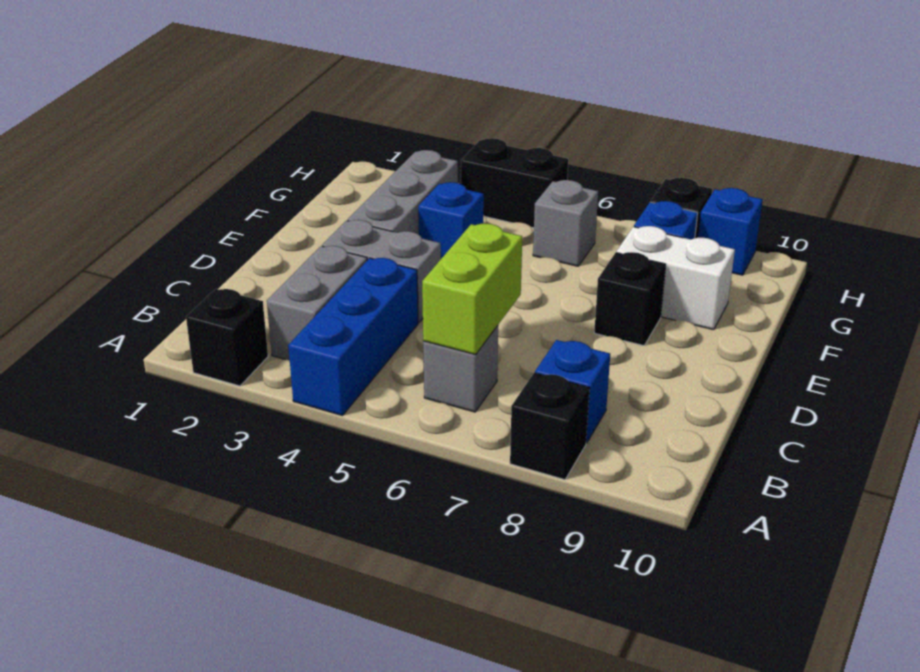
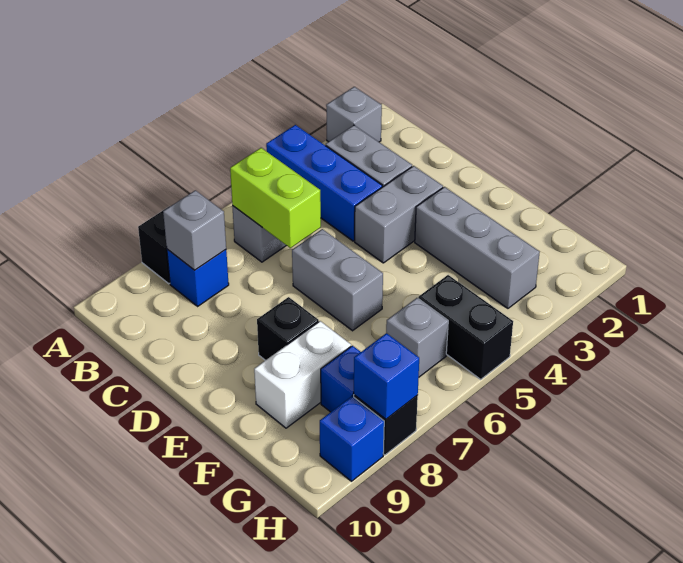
black 1x1 brick [186,289,268,386] -> grey 1x1 brick [326,87,382,142]
none -> grey 1x1 brick [163,190,226,270]
none -> grey 1x2 brick [292,229,383,331]
blue 1x1 brick [418,182,484,259] -> blue 1x1 brick moved to [354,333,419,419]
black 1x2 brick [461,138,568,228] -> black 1x2 brick turned to [418,275,513,379]

